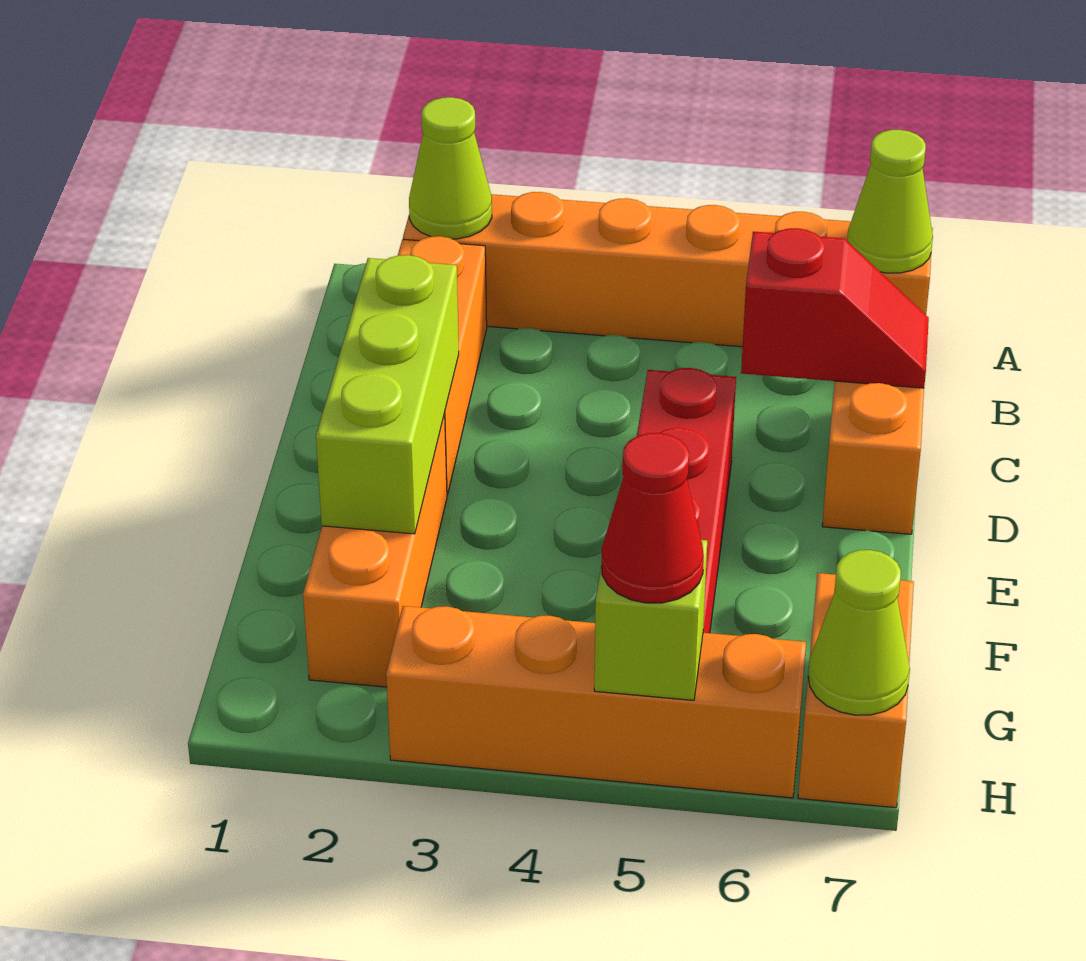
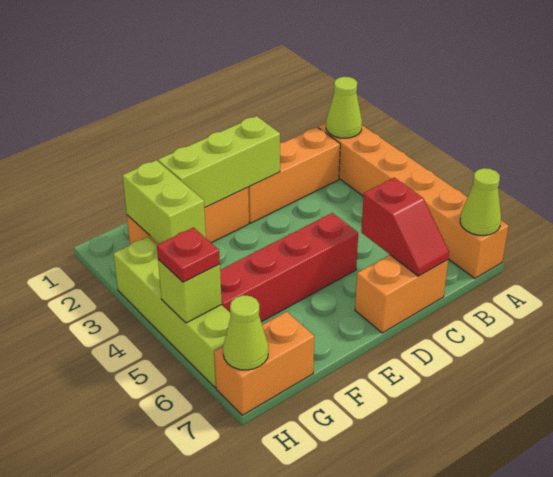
none -> lime 1x2 brick [123,160,206,244]
orange 1x4 brick [386,606,806,798] -> lime 1x4 brick [114,237,231,388]
red 1x1 cone [602,433,704,603] -> red 1x1 plate [157,228,220,282]

